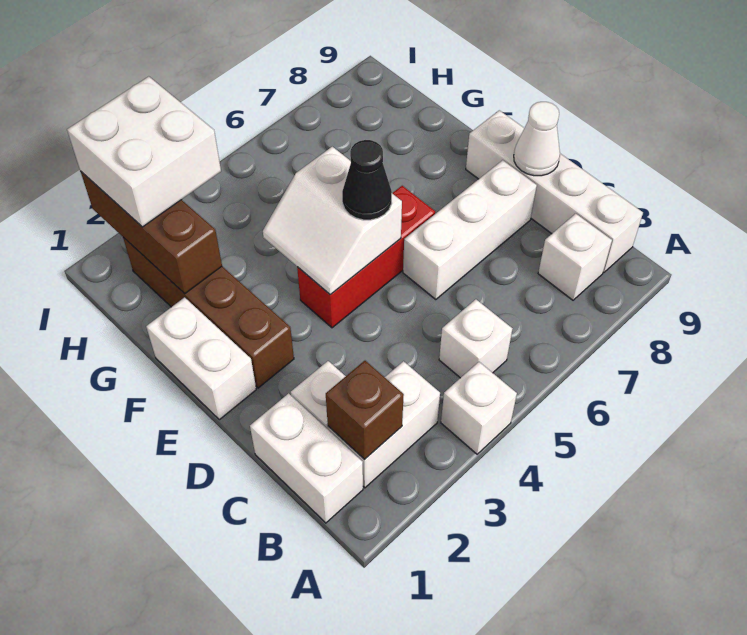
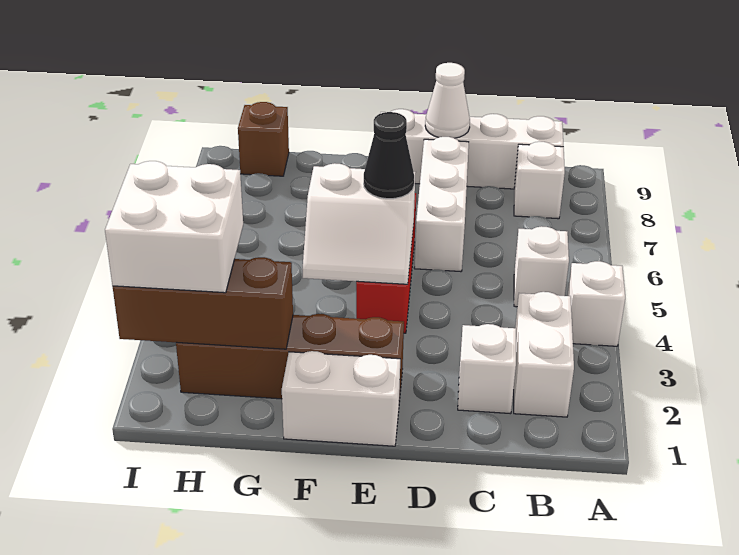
white 1x2 brick [250,393,363,523] -> none
brown 1x1 brick [326,361,404,460] -> brown 1x1 brick moved to [238,102,289,176]

